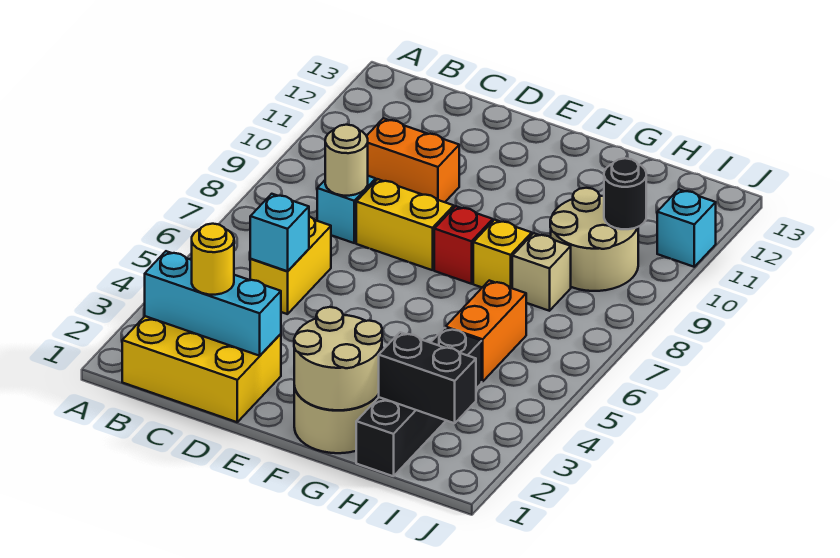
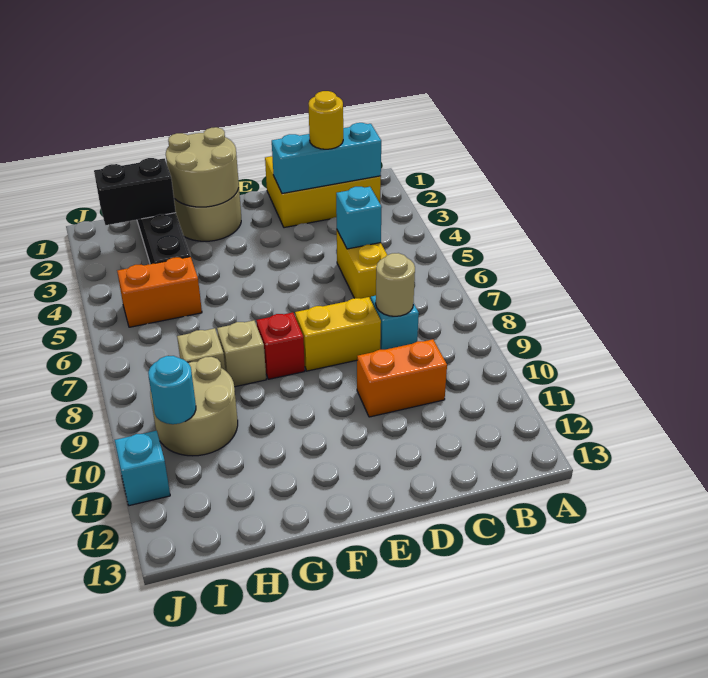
yellow 1x1 brick [473,220,532,288] -> tan 1x1 brick [217,320,266,387]
orange 1x2 brick [446,281,526,382] -> orange 1x2 brick turned to [117,257,202,327]
black 1x1 round brick [604,158,646,229] -> cyan 1x1 round brick [148,356,196,424]

